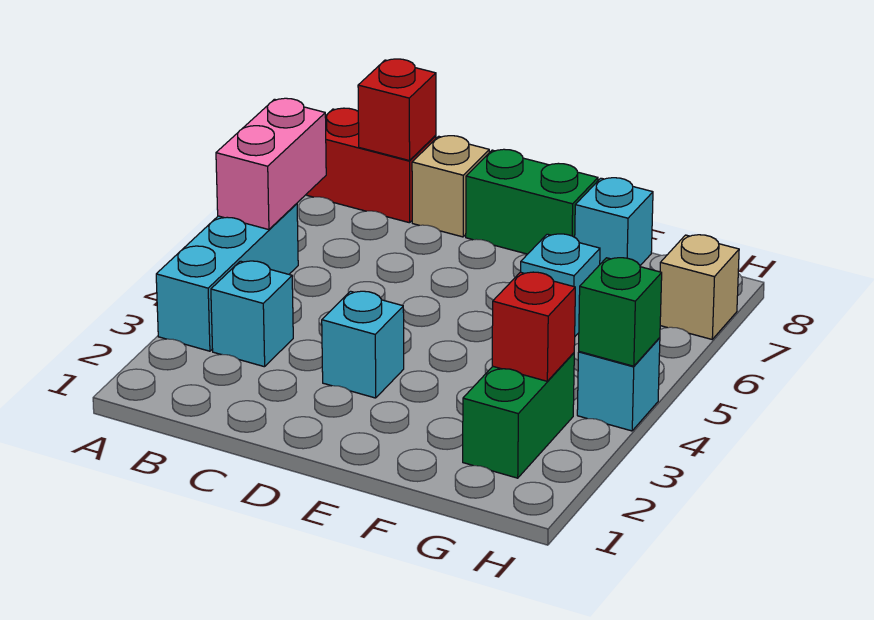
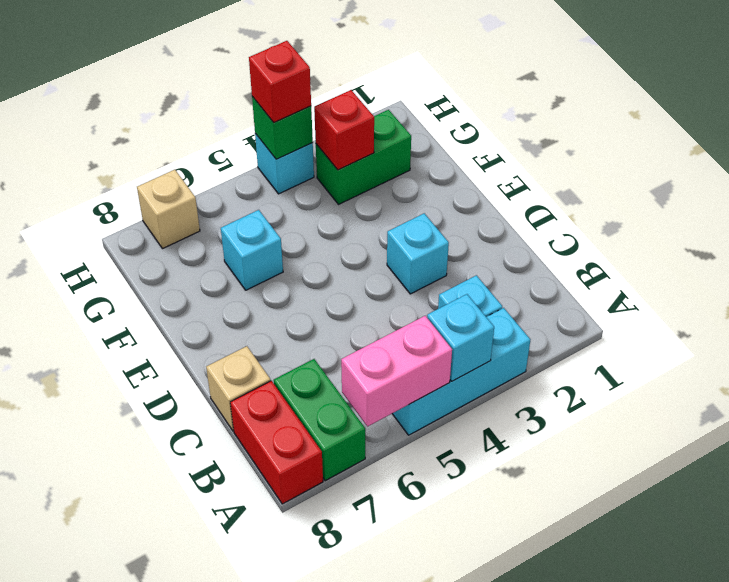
red 1x1 brick [358,59,436,161] -> red 1x1 brick moved to [249,41,311,123]
green 1x2 brick [466,149,598,254] -> green 1x2 brick moved to [274,359,365,481]
cyan 1x1 brick [575,178,653,266] -> cyan 1x1 brick moved to [427,294,494,381]

